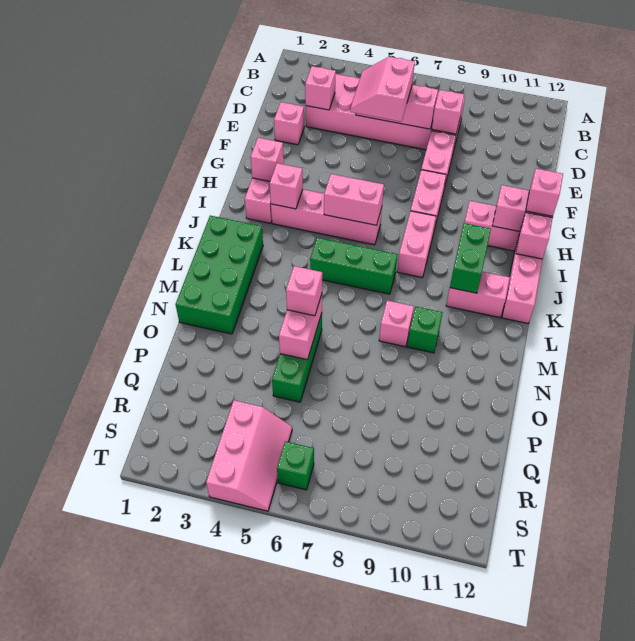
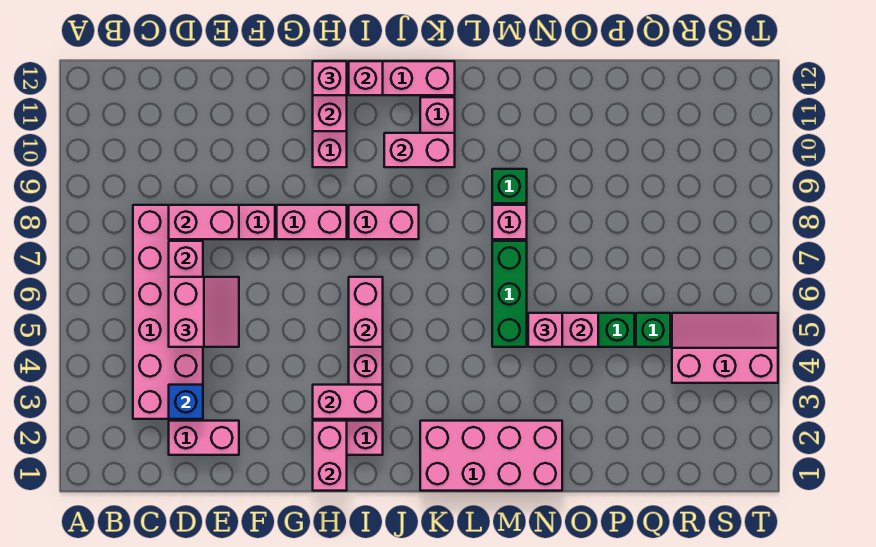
pink 1x1 brick [305,66,336,110] -> blue 1x1 brick [169,385,203,419]
pink 2x2 slope [350,57,415,122] -> pink 2x2 slope turned to [169,277,239,347]
pink 1x1 brick [432,90,464,134] -> pink 1x2 brick [169,205,239,239]
pink 1x1 brick [274,102,304,145] -> pink 1x2 brick [169,421,239,455]
pink 1x1 brick [251,138,284,181] -> pink 1x2 brick [313,421,347,491]
pink 1x1 brick [270,163,303,209] -> pink 1x2 brick [313,385,383,419]
green 1x2 brick [450,223,491,293] -> pink 1x2 brick [384,133,455,167]
green 2x4 brick [176,216,263,334] -> pink 2x4 brick [420,421,562,491]
green 1x3 brick [310,238,398,294] -> green 1x3 brick moved to [492,241,527,347]
green 1x1 brick [277,441,314,490] -> green 1x1 brick moved to [636,313,670,347]

